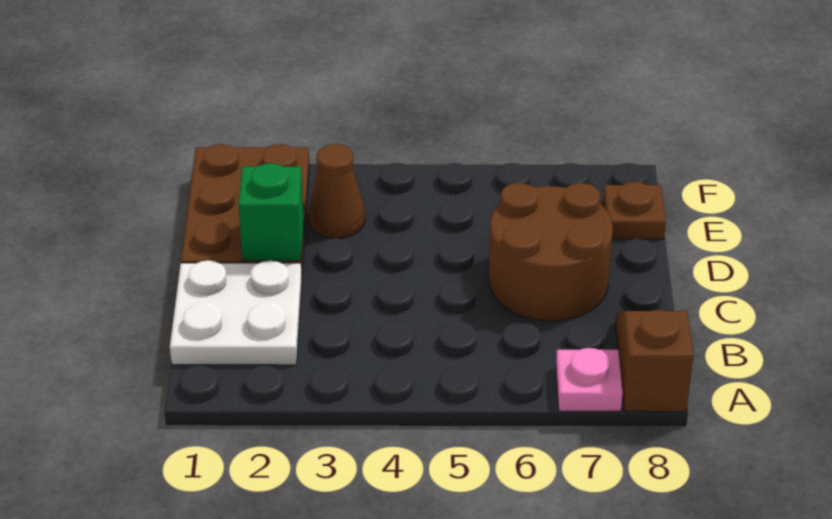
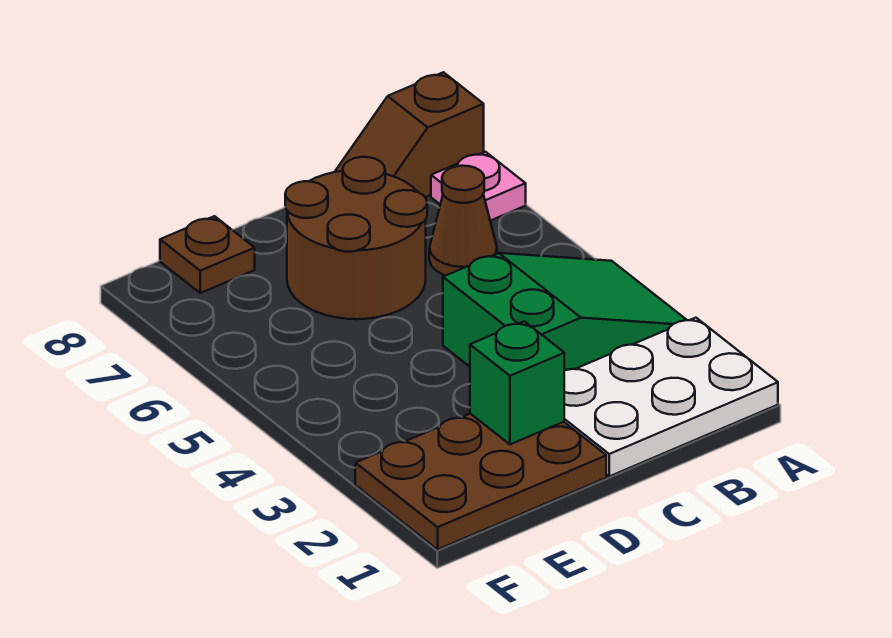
none -> green 2x3 slope [443,253,686,370]
white 2x2 plate [170,260,302,365] -> white 2x3 plate [564,318,778,476]
brown 1x1 cone [308,144,365,239] -> brown 1x1 cone moved to [429,166,497,276]

